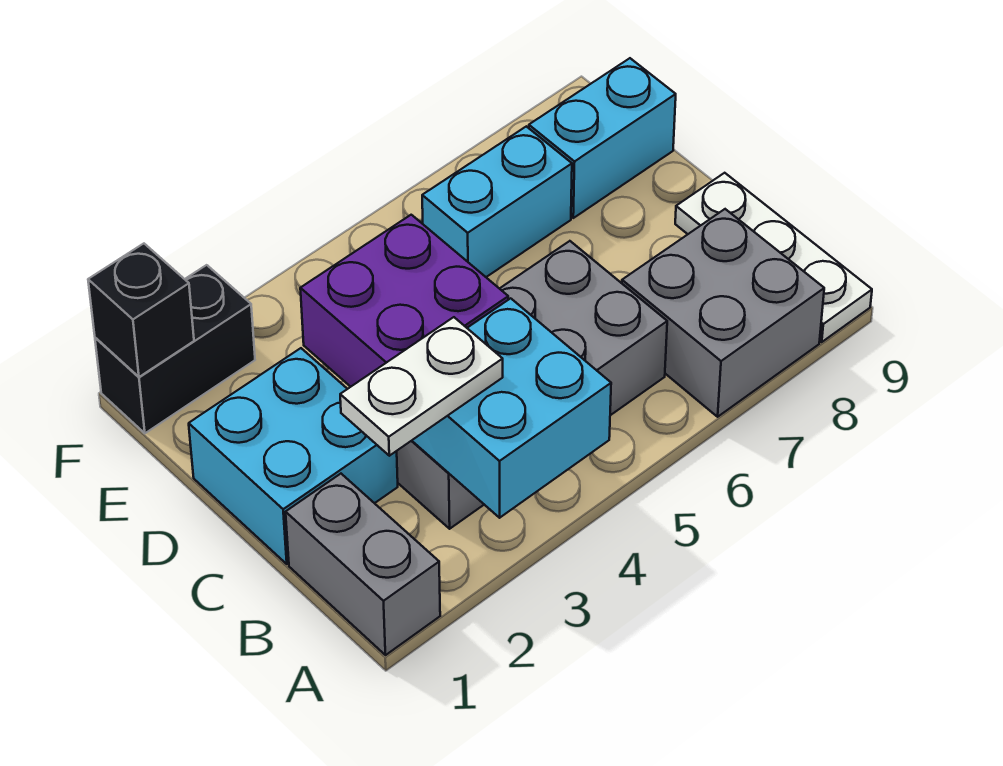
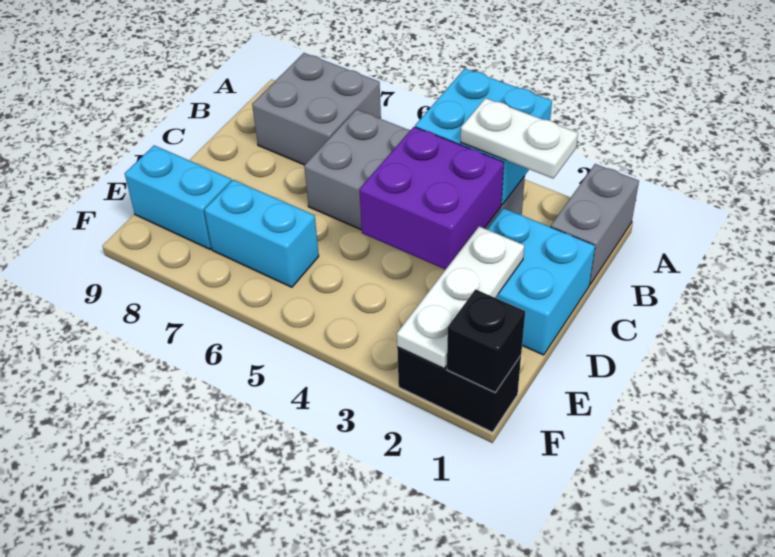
white 1x3 plate [675,173,872,342] -> white 1x3 plate moved to [397,226,524,369]

